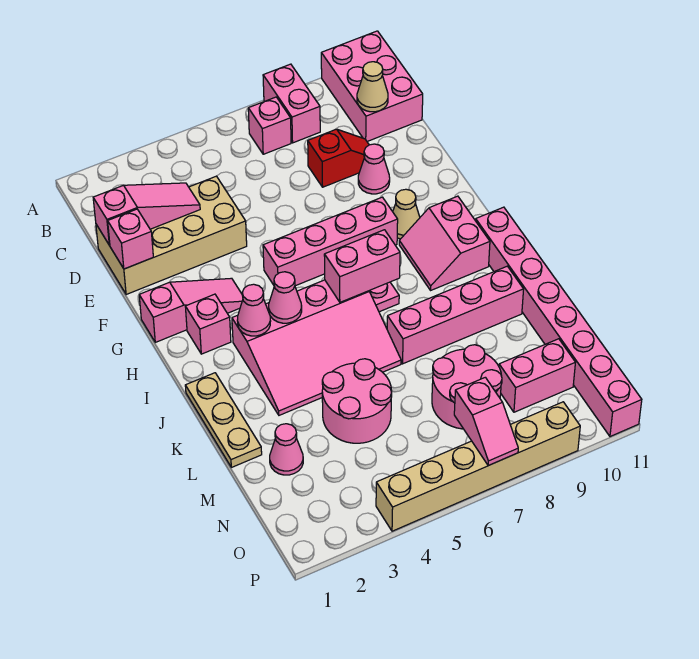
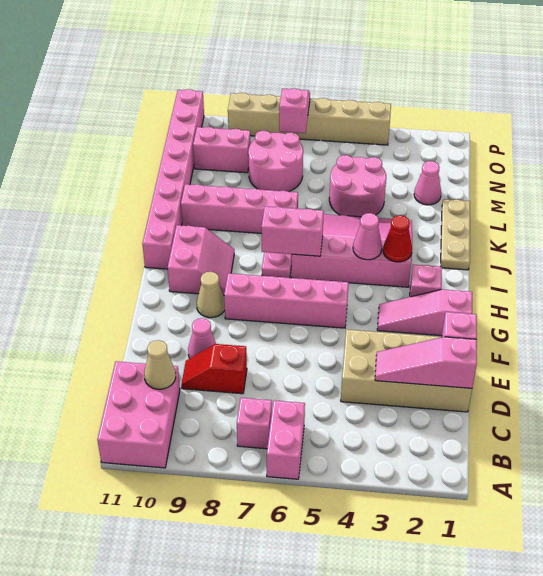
pink 1x2 brick [263,64,320,143] -> pink 1x2 brick moved to [267,400,305,479]
pink 1x1 cone [237,284,271,336] -> red 1x1 cone [383,215,412,262]

